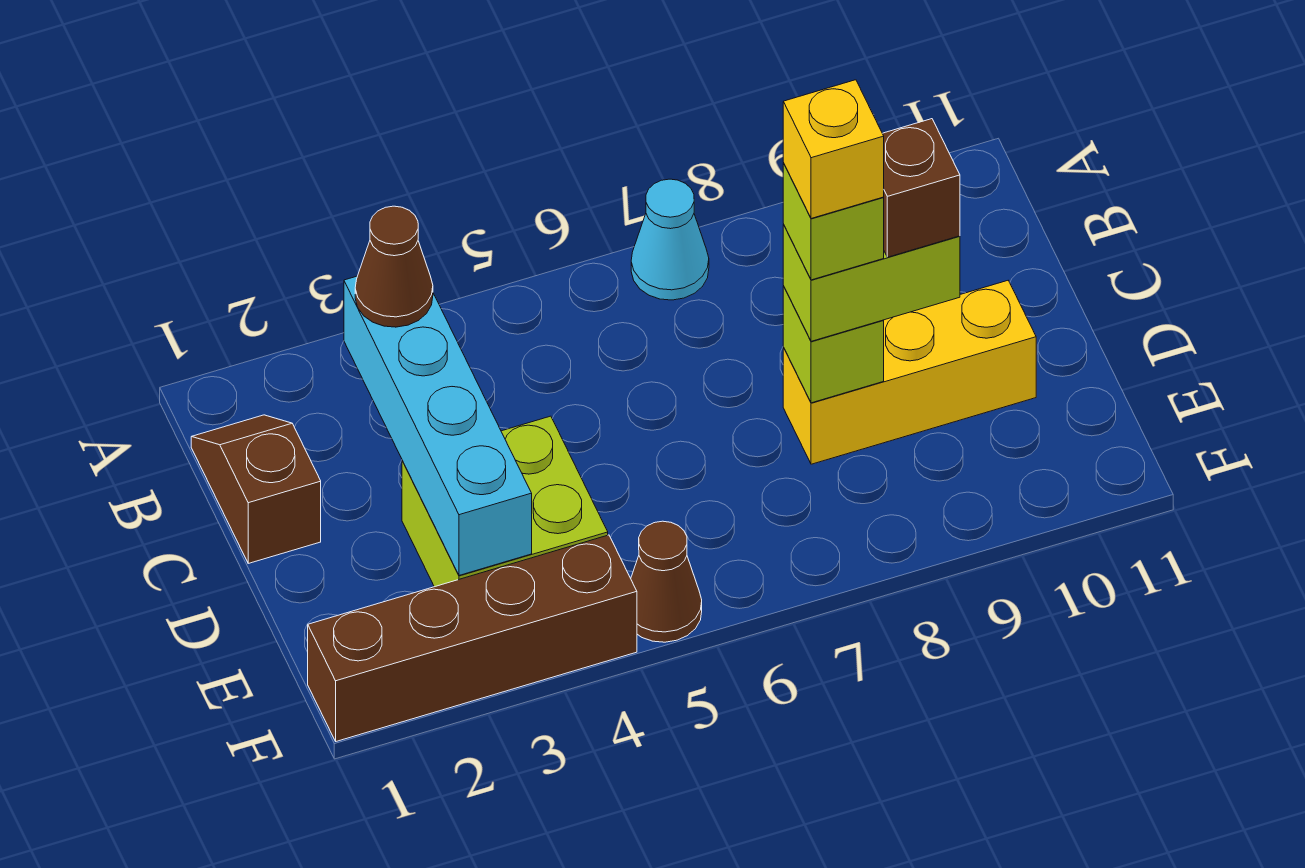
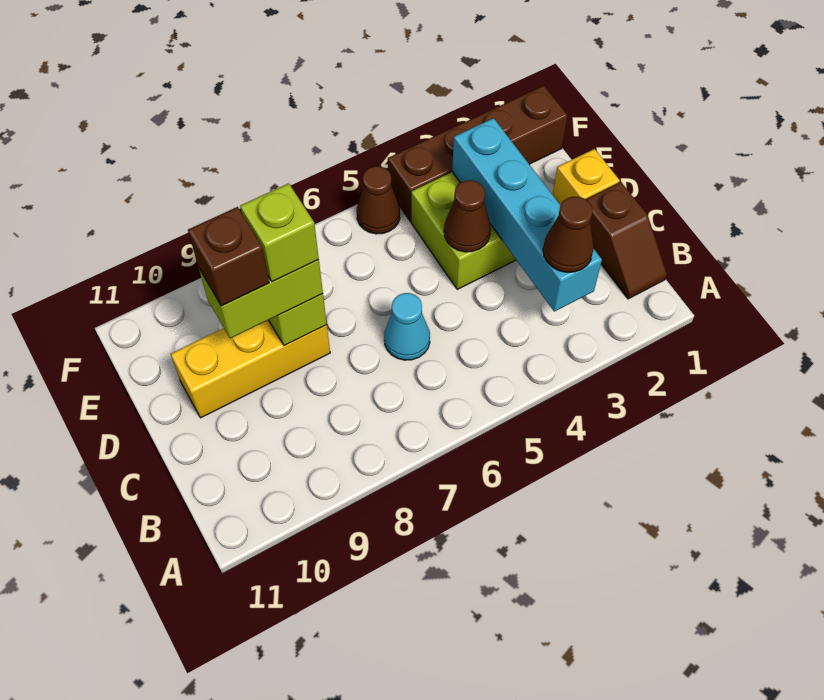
cyan 1x1 cone [631,179,709,300] -> cyan 1x1 cone moved to [384,293,430,360]
none -> brown 1x1 cone [444,180,491,252]
yellow 1x1 brick [783,80,884,219] -> yellow 1x1 brick moved to [553,149,620,205]

